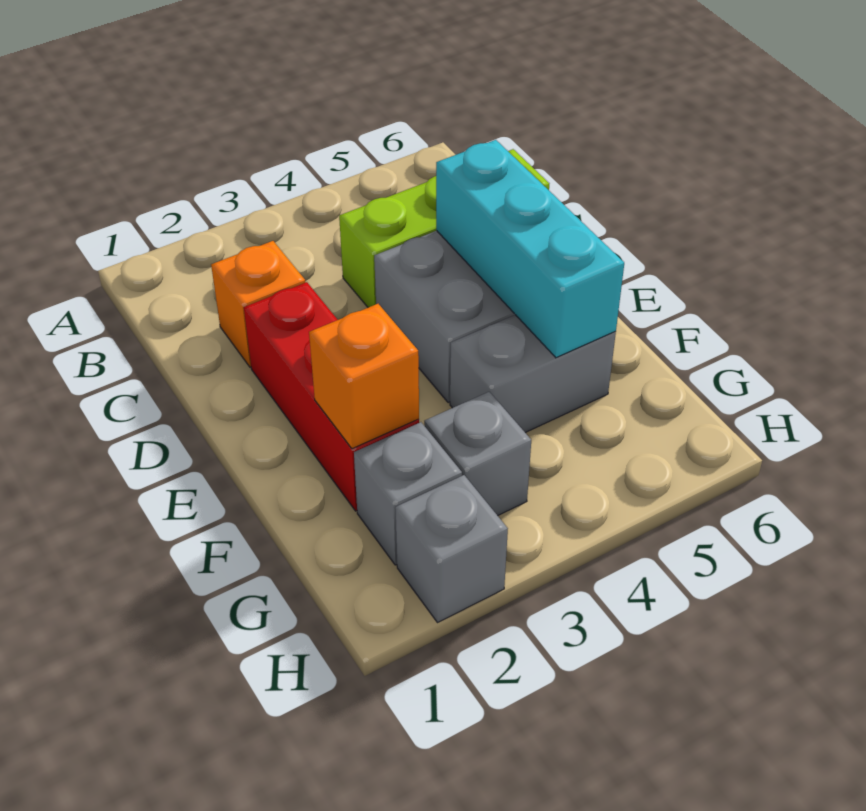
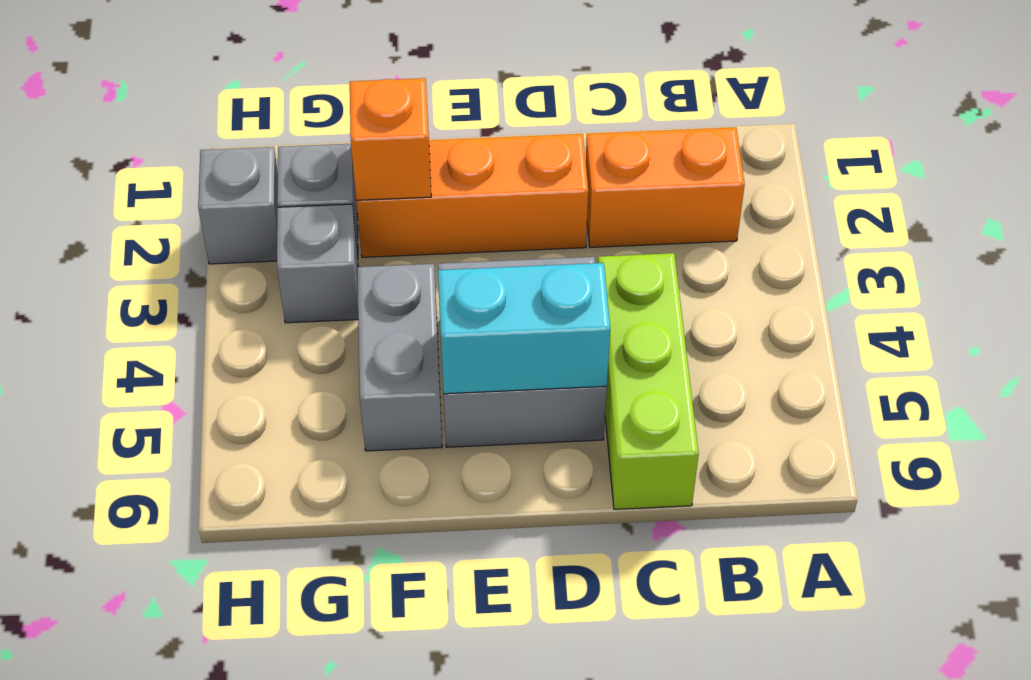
orange 1x1 brick [211,241,305,367] -> orange 1x2 brick [586,127,745,247]
red 1x3 brick [244,282,419,511] -> orange 1x3 brick [356,134,588,257]
cyan 1x3 brick [436,140,624,358] -> cyan 1x2 brick [438,263,610,394]

